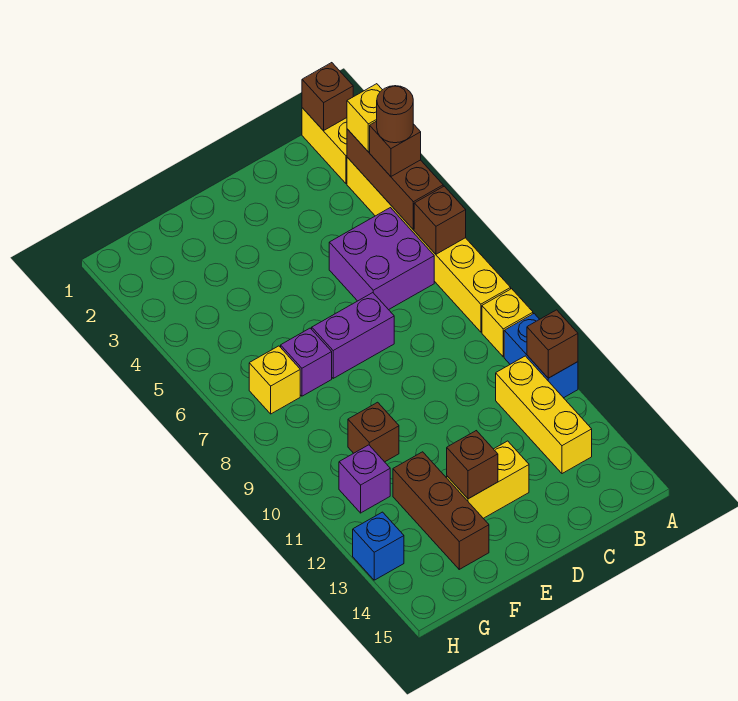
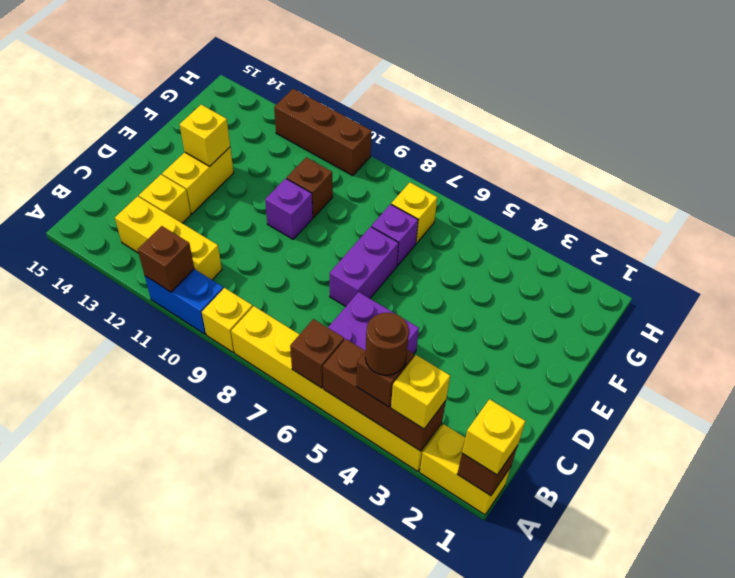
none -> yellow 1x1 brick [462,399,525,475]
none -> yellow 1x1 brick [139,175,191,223]
brown 1x1 brick [447,431,498,499] -> yellow 1x1 brick [180,105,230,166]
brown 1x3 brick [393,452,489,569] -> brown 1x3 brick moved to [274,89,372,176]
purple 1x1 brick [339,445,390,513] -> purple 1x1 brick moved to [265,179,313,239]
blue 1x1 brick [353,512,404,580] -> none

